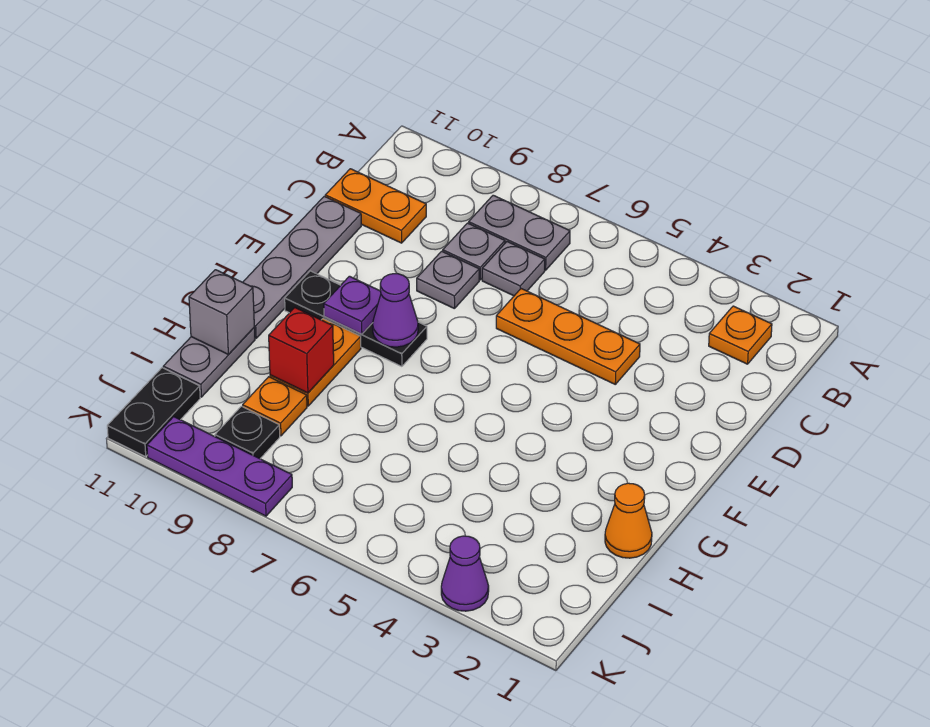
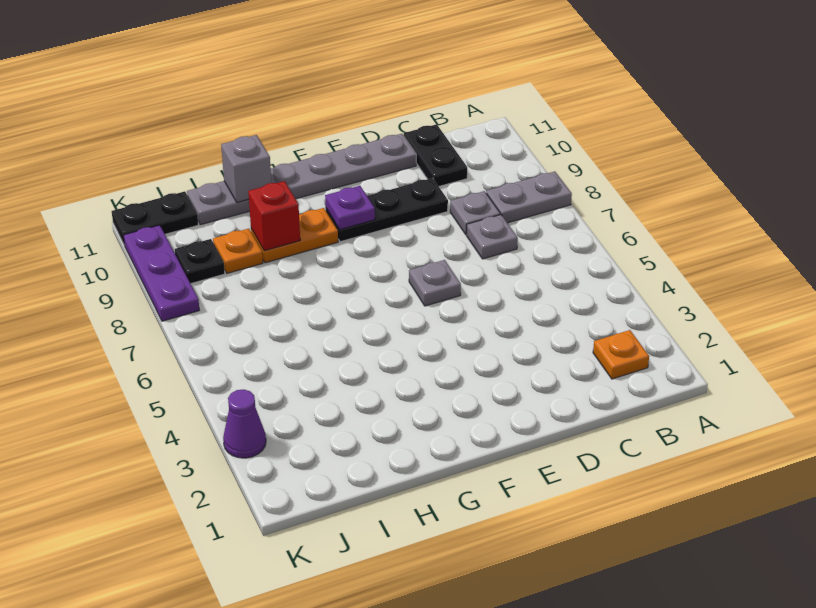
grey 1x2 plate [469,195,570,270] -> grey 1x2 plate turned to [486,172,572,223]
orange 1x2 plate [325,169,426,243] -> black 1x2 plate [404,124,467,186]
orange 1x3 plate [496,289,640,384] -> none
grey 1x1 plate [417,251,479,309] -> grey 1x1 plate moved to [409,260,461,306]
black 1x3 plate [285,271,427,366] -> black 1x3 plate turned to [326,178,448,242]
purple 1x1 cone [373,274,418,347] -> none
orange 1x1 cone [605,483,652,558] -> none

